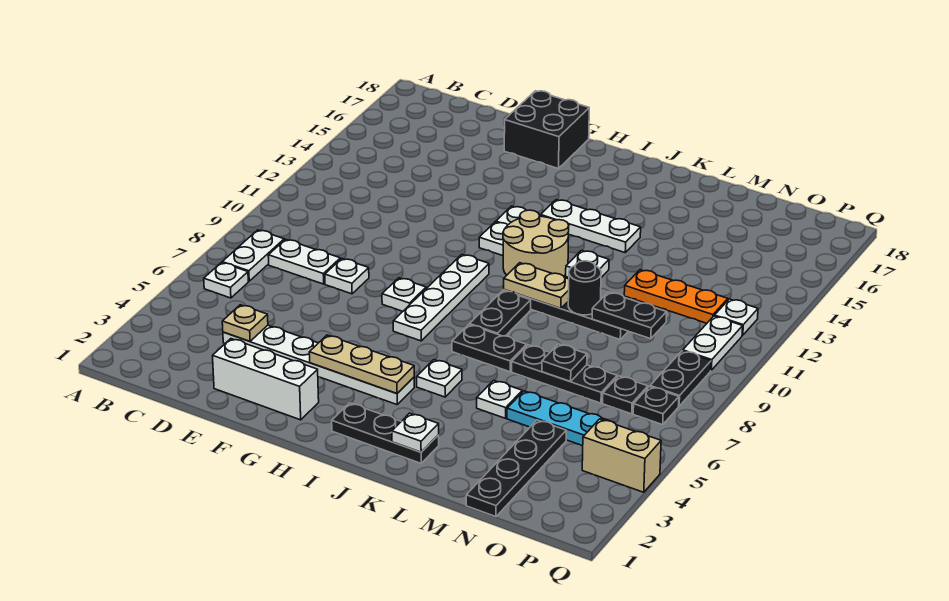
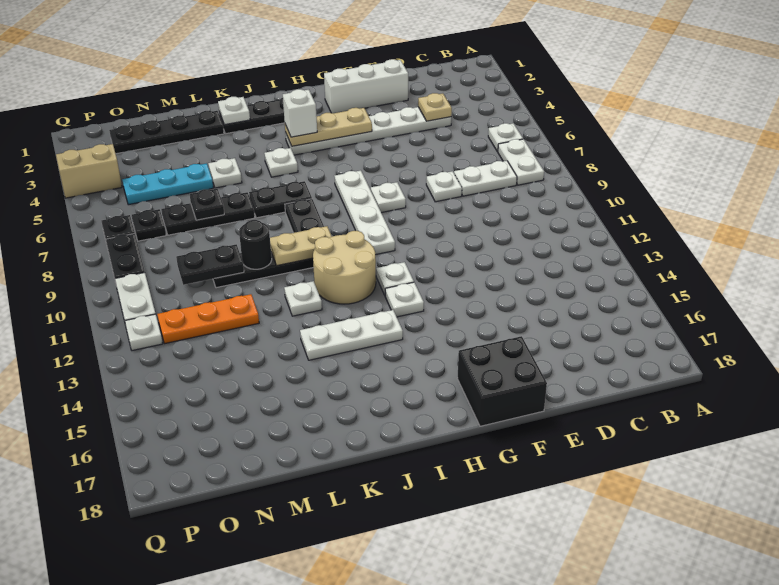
none -> white 1x1 brick [283,89,317,137]
black 1x4 plate [466,420,566,517] -> black 1x4 plate turned to [109,111,224,154]

